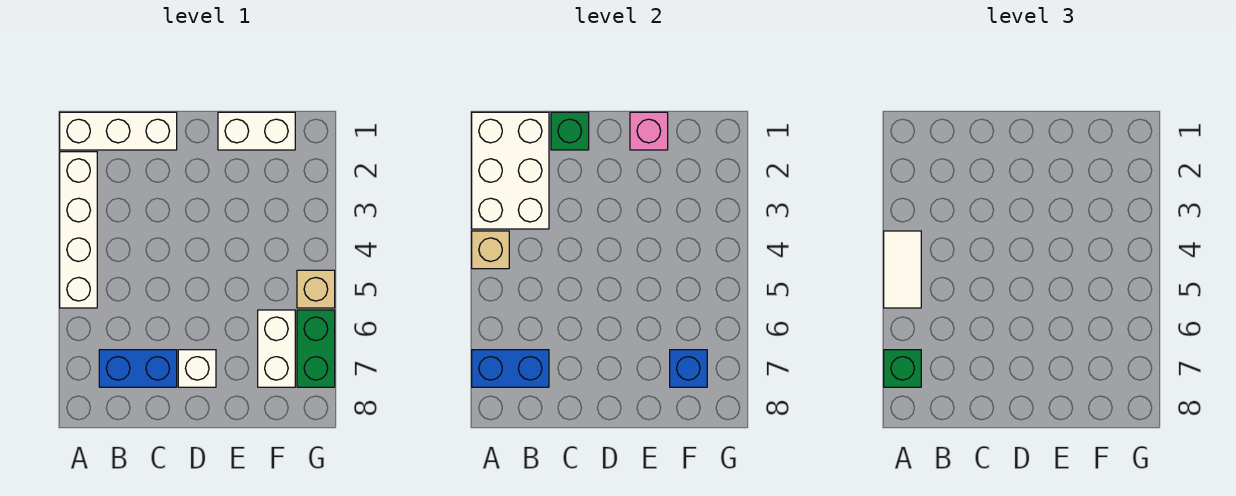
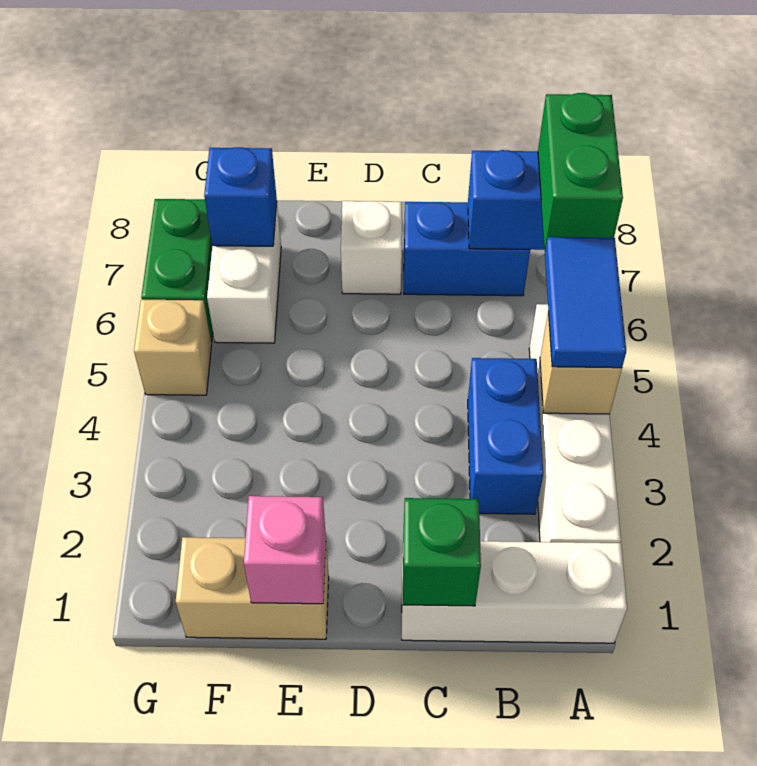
white 2x3 brick [472,112,549,229] -> none
white 1x2 tile [884,231,921,308] -> blue 1x2 tile [545,237,626,368]
green 1x1 brick [884,350,921,387] -> green 1x2 brick [538,93,623,250]
none -> blue 1x2 brick [468,358,543,514]
white 1x2 brick [218,112,295,150] -> tan 1x2 brick [176,537,329,639]

